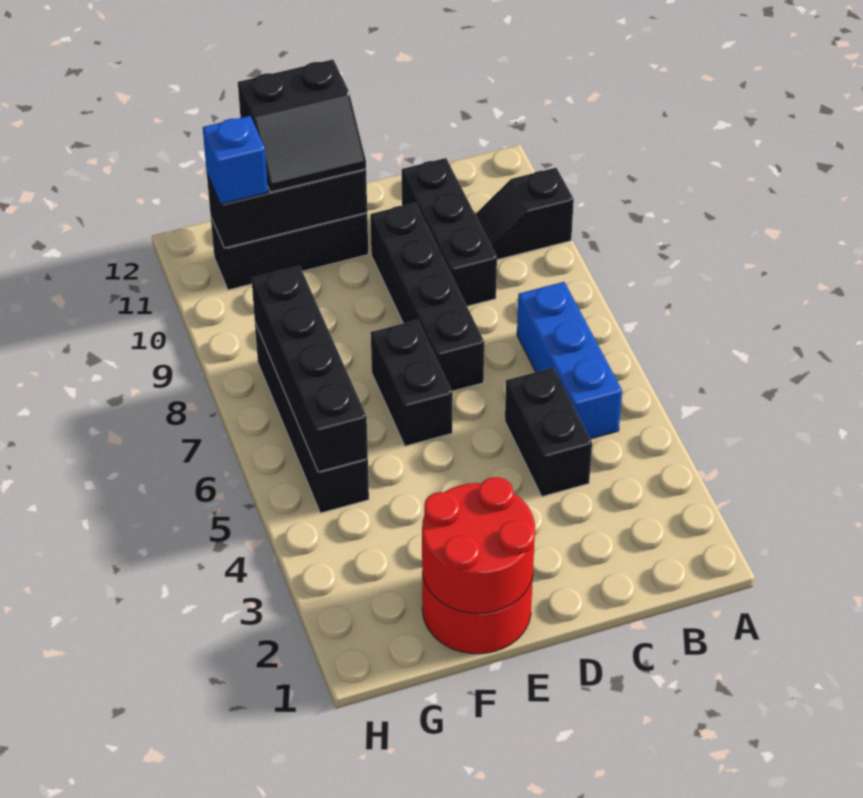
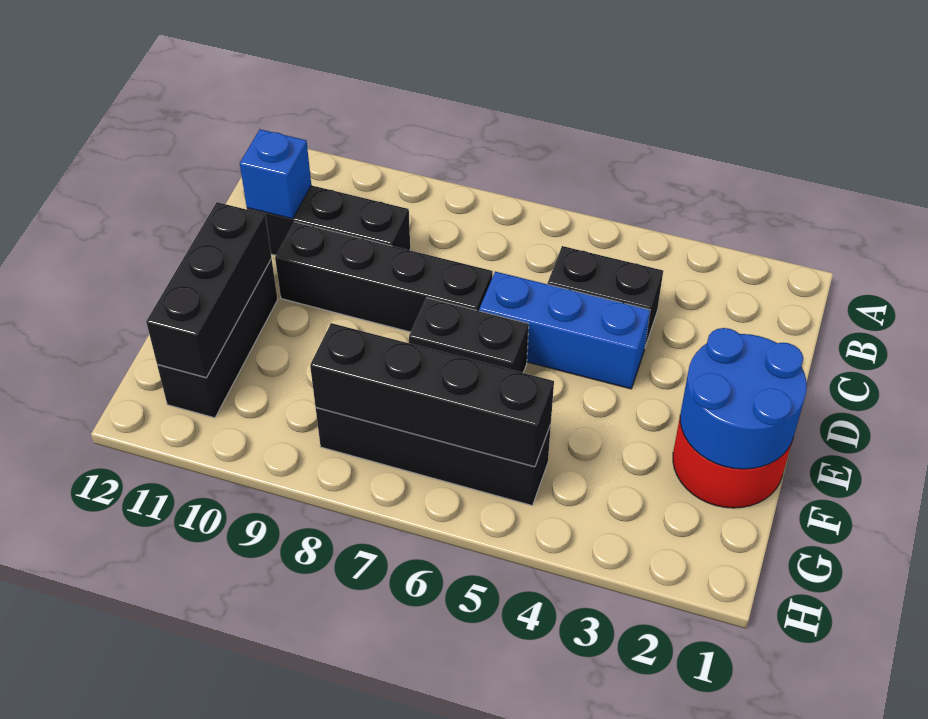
black 1x2 slope [475,168,574,260] -> none
blue 1x3 brick [517,282,622,439] -> blue 1x3 brick moved to [479,272,650,389]
red 2x2 round brick [422,477,535,614] -> blue 2x2 round brick [680,328,807,469]
black 2x2 slope [238,60,366,192] -> none
blue 1x1 brick [203,116,268,204] -> blue 1x1 brick moved to [240,129,311,219]

